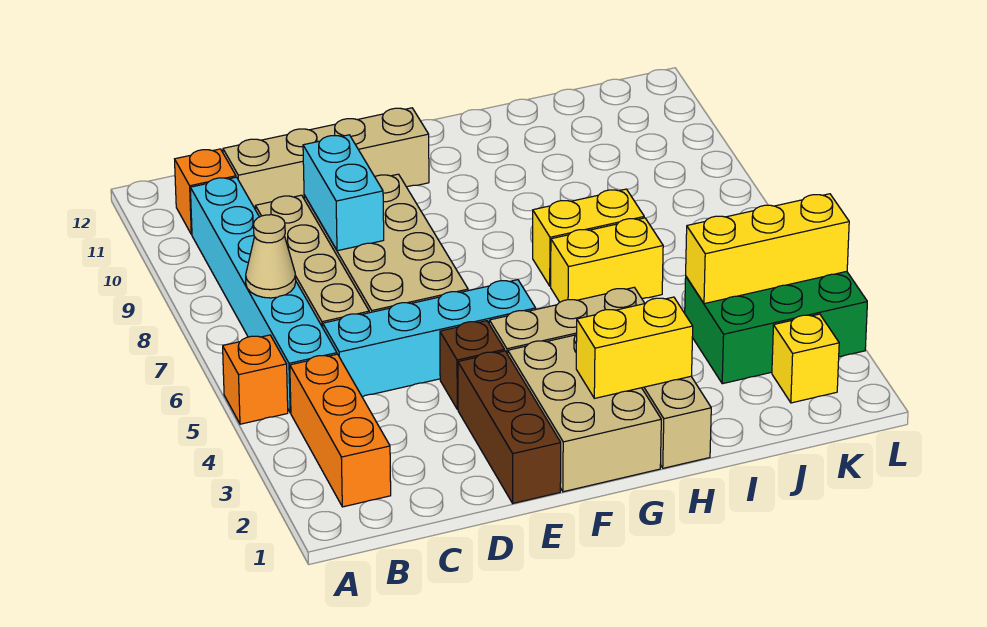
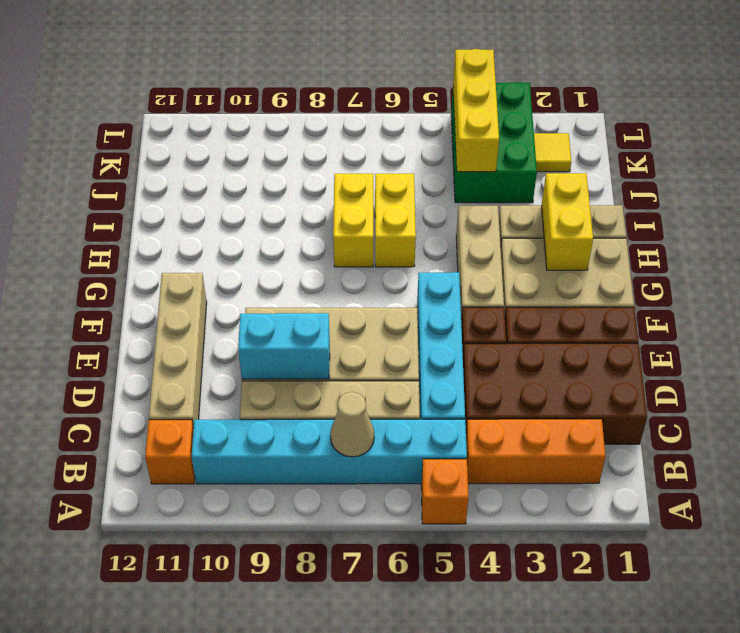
none -> brown 2x4 brick [463,343,647,444]
yellow 1x1 brick [772,314,839,403] -> yellow 1x1 tile [534,133,571,172]

